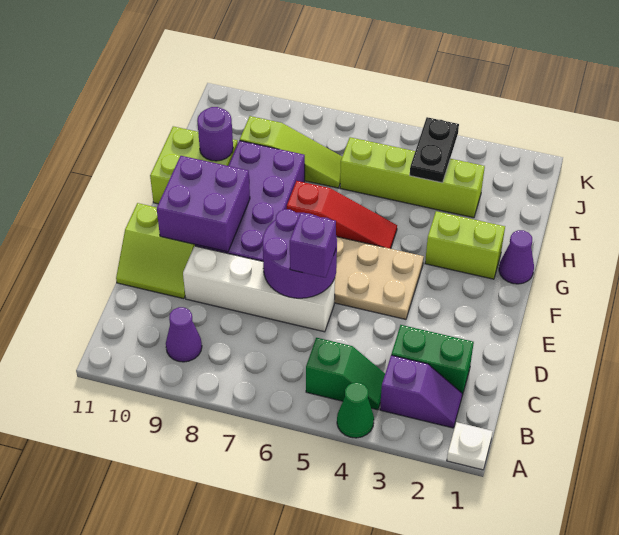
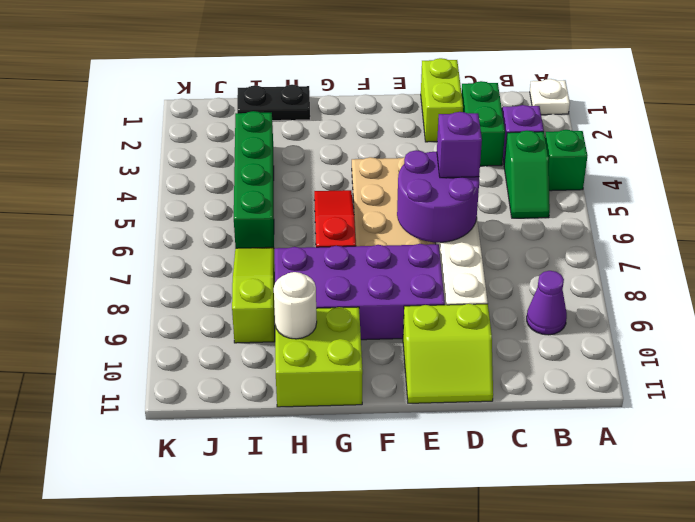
green 1x1 cone [337,383,374,438] -> green 1x1 brick [545,130,587,191]
green 1x2 slope [306,338,385,410] -> green 1x2 slope turned to [504,131,550,218]
lime 2x2 slope [116,203,195,299] -> lime 2x2 slope turned to [403,304,493,403]
purple 2x2 brick [157,156,250,252] -> none
purple 1x1 cone [499,230,534,284] -> none
lime 1x2 brick [425,211,505,279] -> lime 1x2 brick moved to [421,58,463,142]
purple 1x1 round brick [197,107,233,161] -> white 1x1 round brick [274,272,317,339]
lime 1x4 brick [340,137,485,218] -> green 1x4 brick [234,111,274,248]
black 1x2 plate [410,117,459,183] -> black 1x2 plate moved to [237,85,310,121]

